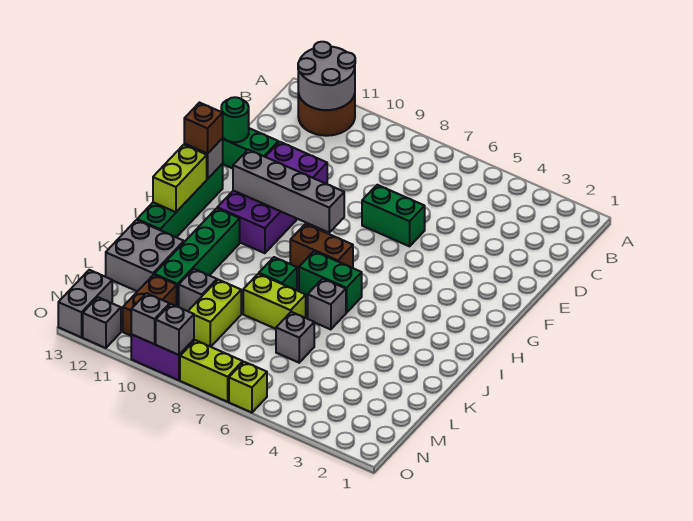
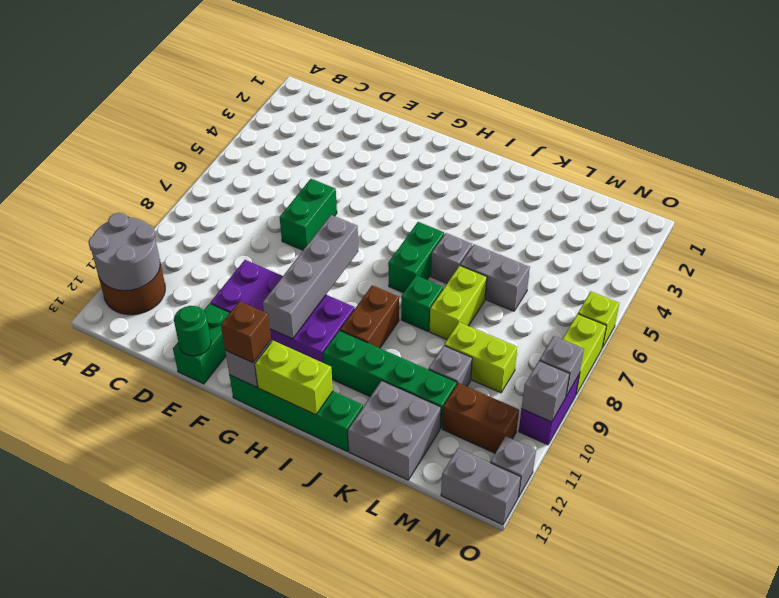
brown 1x2 brick [290,224,353,268] -> brown 1x2 brick moved to [340,285,399,348]
grey 1x1 brick [276,312,314,363] -> grey 1x2 brick [460,244,530,311]

